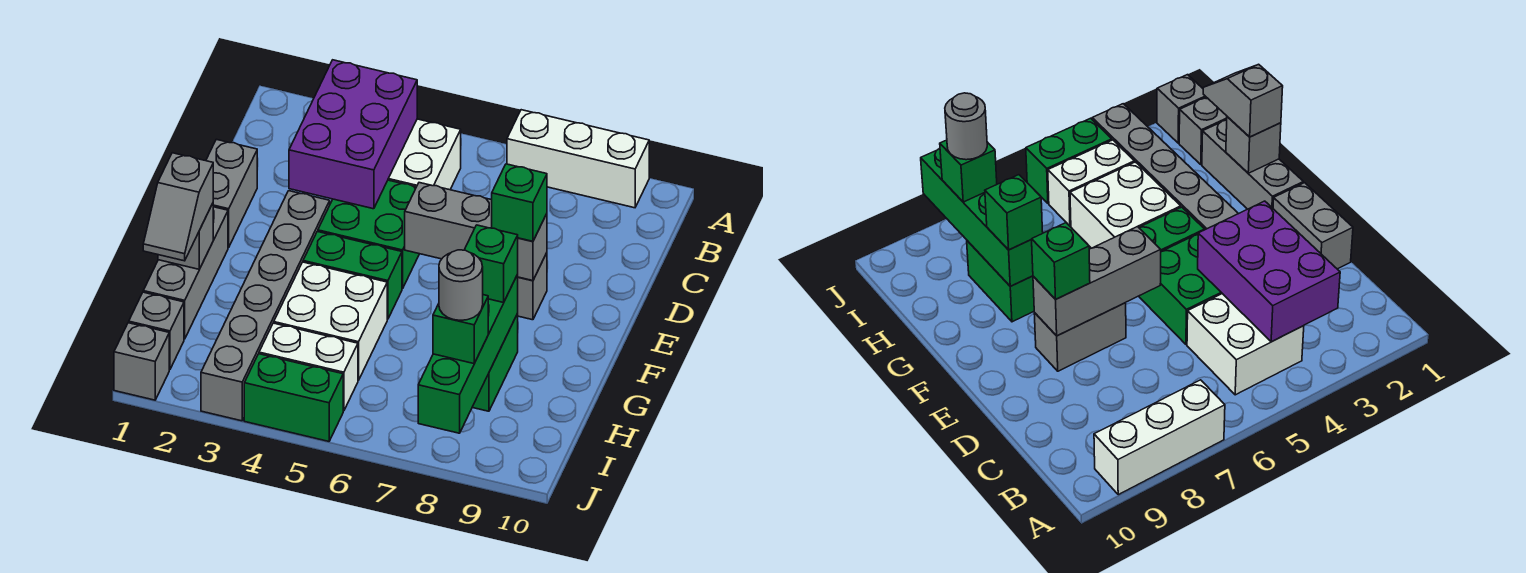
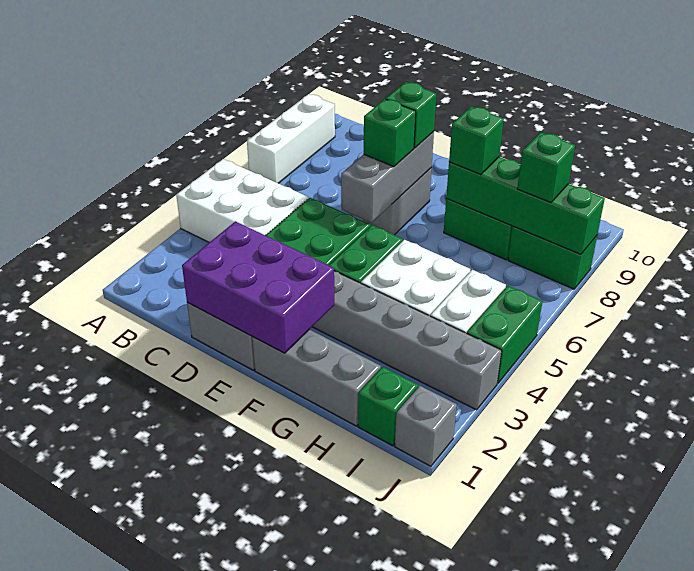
purple 2x3 brick [289,60,417,209] -> purple 2x3 brick moved to [182,221,334,353]
white 2x2 brick [388,119,461,190] -> white 2x3 brick [176,159,308,243]
none -> green 1x1 brick [364,99,416,167]
grey 1x1 brick [158,203,213,269] -> none
grey 1x2 slope [143,153,213,261] -> none
grey 1x1 brick [129,292,184,370] -> green 1x1 brick [358,367,418,446]
none -> green 1x2 brick [508,226,597,289]
grey 1x1 round brick [439,250,483,320] -> none

